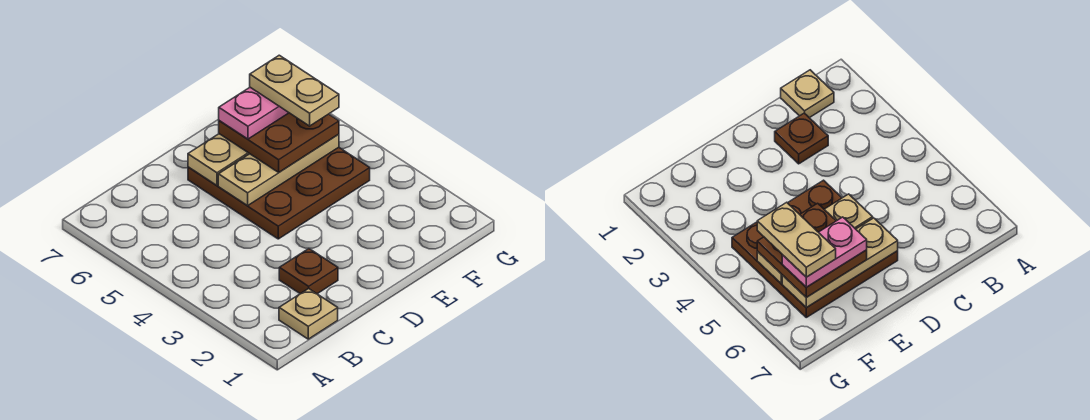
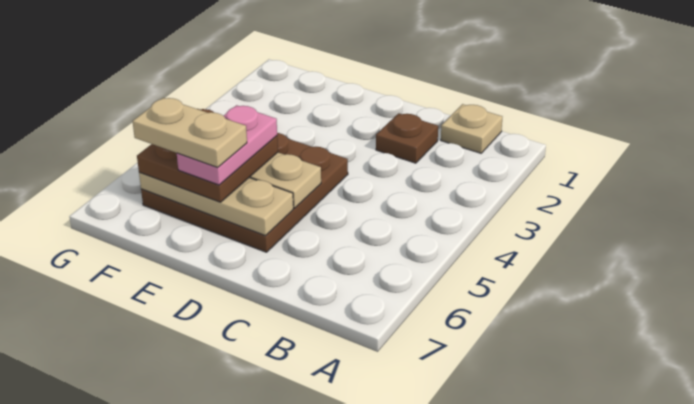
pink 1x2 plate [219,87,289,139] -> pink 1x2 plate turned to [177,105,277,185]
tan 1x2 plate [250,55,339,126] -> tan 1x2 plate turned to [133,98,247,167]

